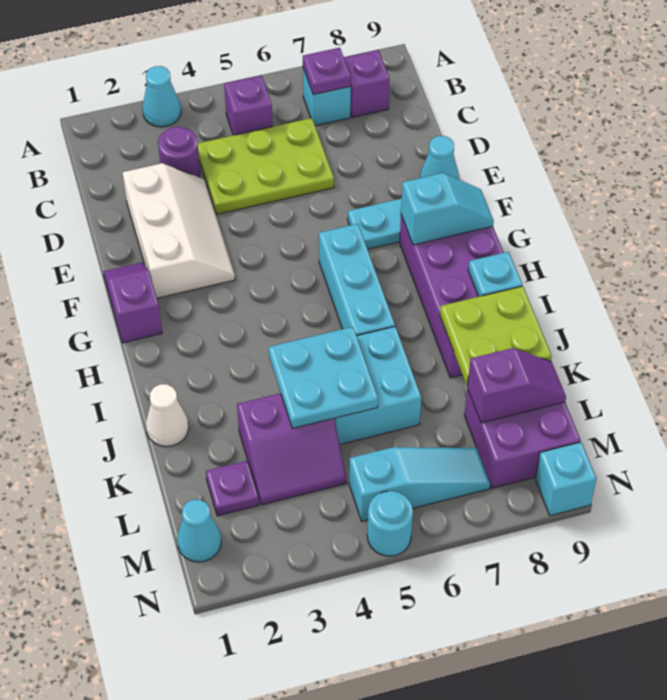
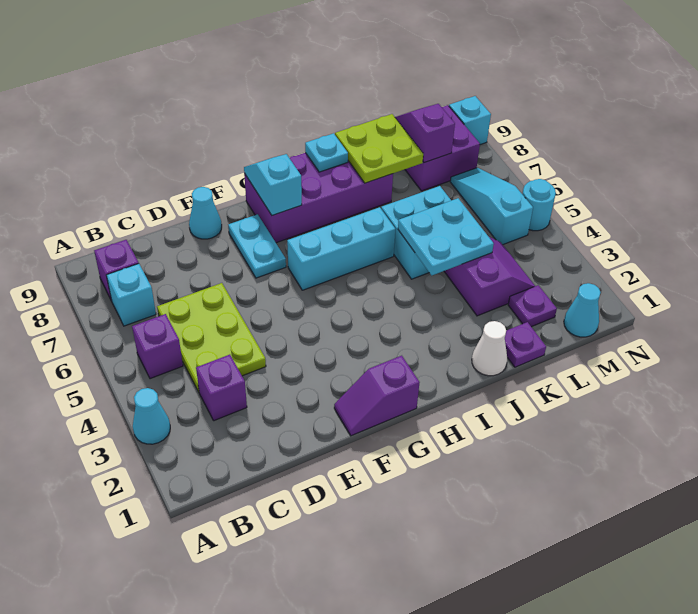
purple 1x1 plate [303,48,351,95] -> purple 1x1 plate moved to [505,322,546,367]
purple 1x1 round brick [158,127,200,177] -> purple 1x1 brick [196,355,247,421]
white 2x3 slope [122,163,235,298] -> none

